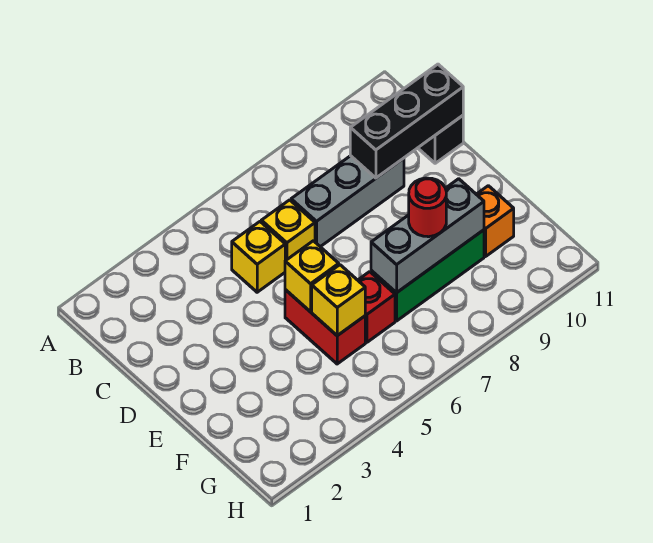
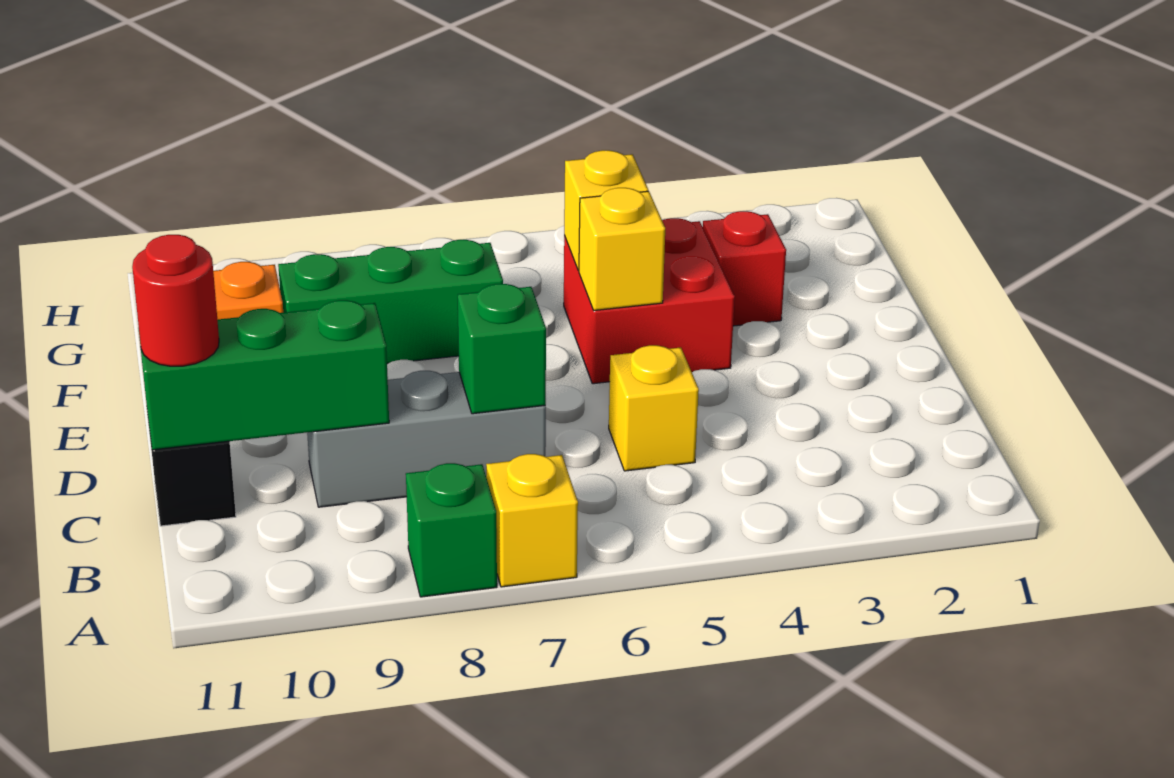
none -> green 1x1 brick [406,463,497,597]
yellow 1x1 brick [261,200,315,261] -> yellow 1x1 brick moved to [486,454,578,587]
none -> green 1x1 brick [458,284,546,414]
black 1x3 brick [350,64,463,178] -> green 1x3 brick [139,300,389,450]
red 1x2 brick [285,290,365,364] -> red 2x2 brick [564,218,735,384]
red 1x1 brick [358,272,395,342] -> red 1x1 brick moved to [703,211,786,326]
grey 1x3 brick [371,179,484,293] -> none
red 1x1 round brick [409,178,446,237] -> red 1x1 round brick moved to [132,235,219,366]

